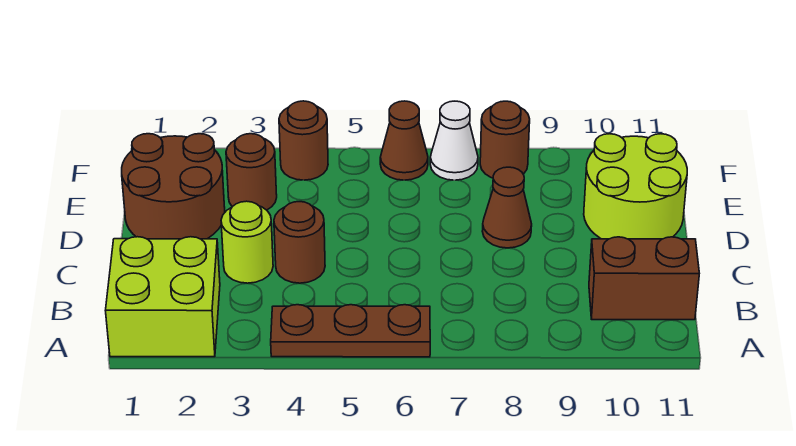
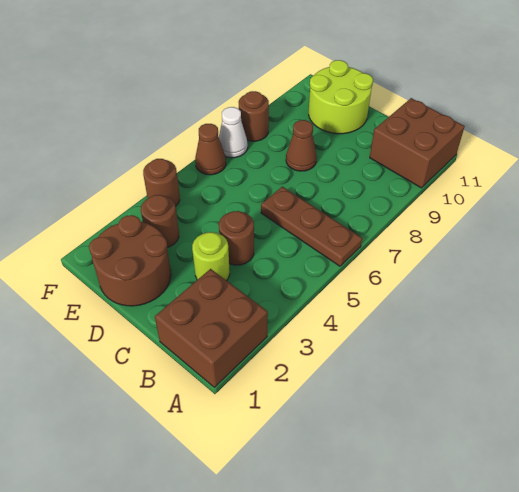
lime 2x2 brick [105,237,220,357] -> brown 2x2 brick [155,269,268,387]
brown 1x3 plate [271,305,430,357] -> brown 1x3 plate turned to [261,187,362,266]
brown 1x2 brick [589,237,699,320] -> brown 2x2 brick [370,98,465,188]

